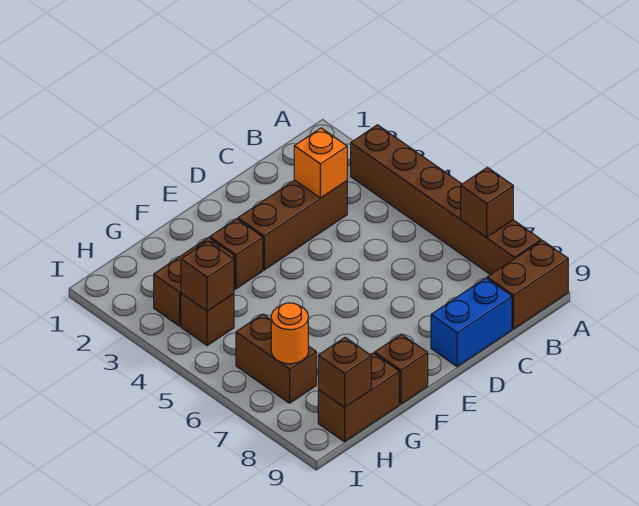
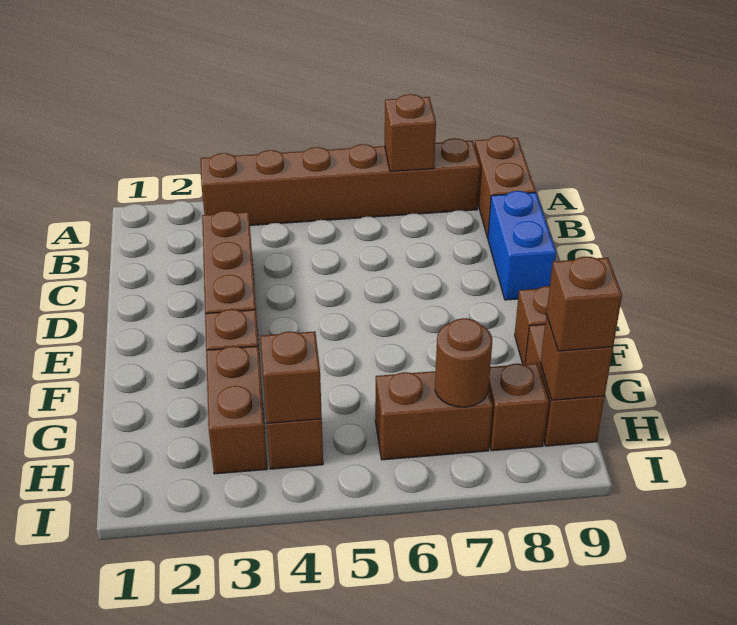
orange 1x1 brick [294,128,347,198] -> none
orange 1x1 round brick [271,303,308,364] -> brown 1x1 round brick [435,318,492,407]
none -> brown 1x1 brick [488,363,549,451]
none -> brown 1x1 brick [547,257,622,351]

